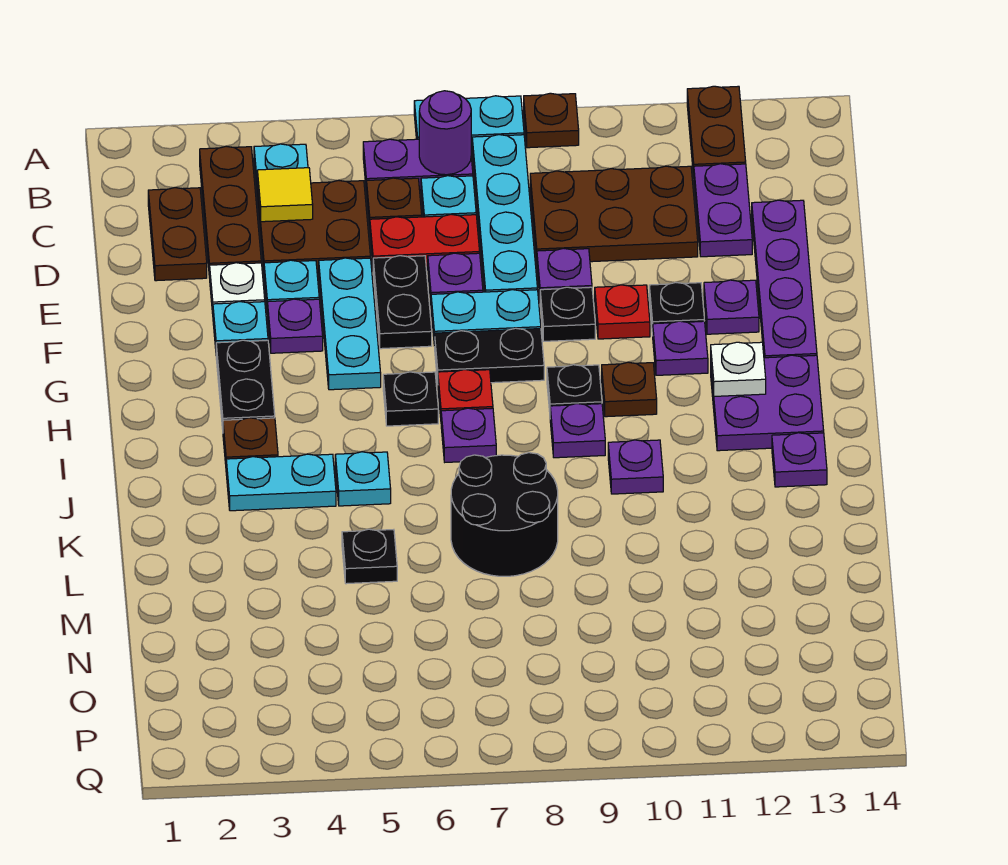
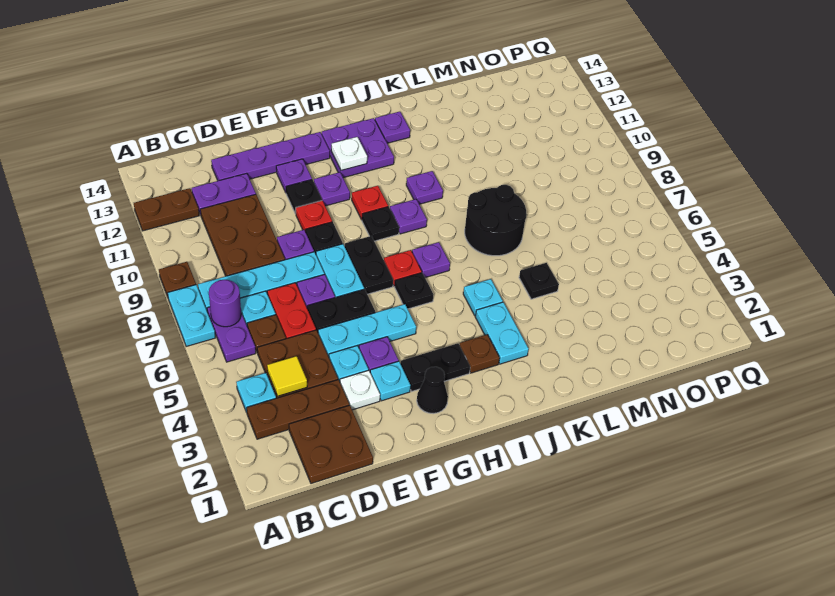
brown 1x2 plate [148,188,207,281] -> brown 2x2 plate [289,405,373,484]
none -> black 1x1 cone [417,367,448,414]
brown 1x1 plate [602,362,657,417] -> red 1x1 plate [352,186,388,220]

